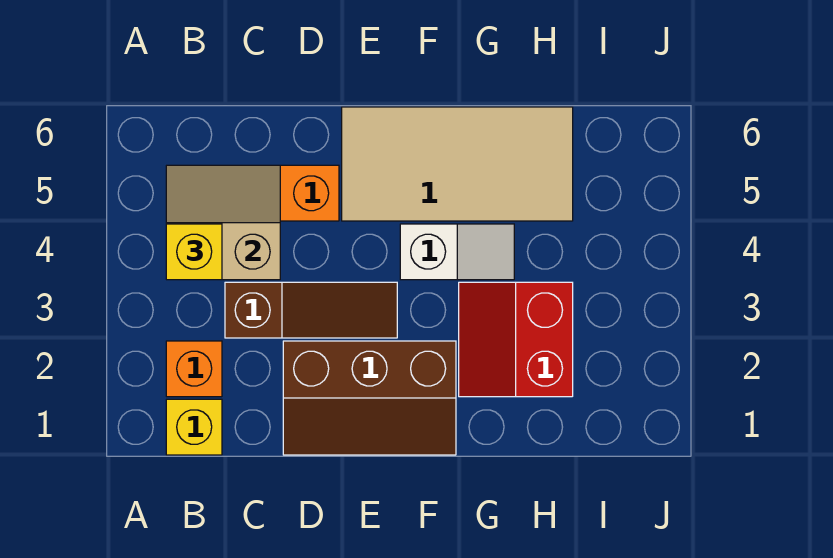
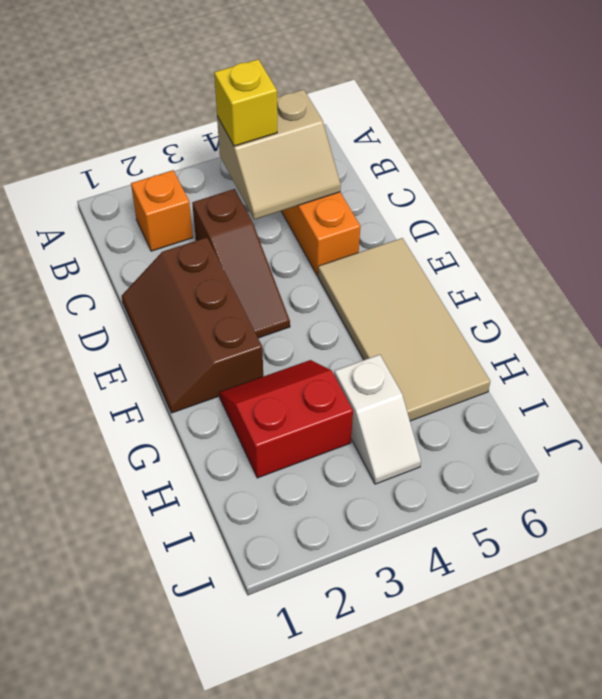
yellow 1x1 brick [166,399,222,455] -> none
tan 2x2 slope [166,165,280,280] -> tan 2x2 slope turned to [217,89,341,220]
white 1x2 slope [400,224,514,280] -> white 1x2 slope moved to [334,355,421,484]

